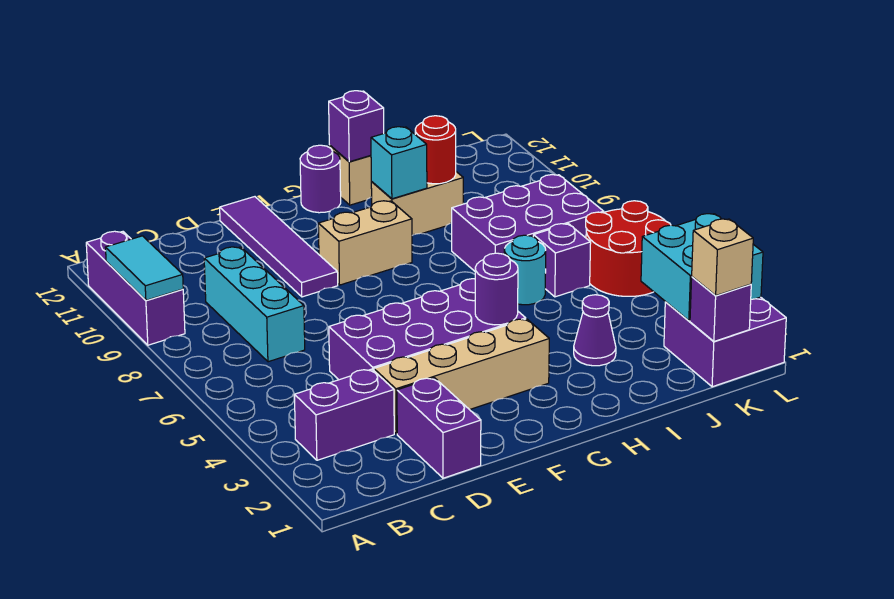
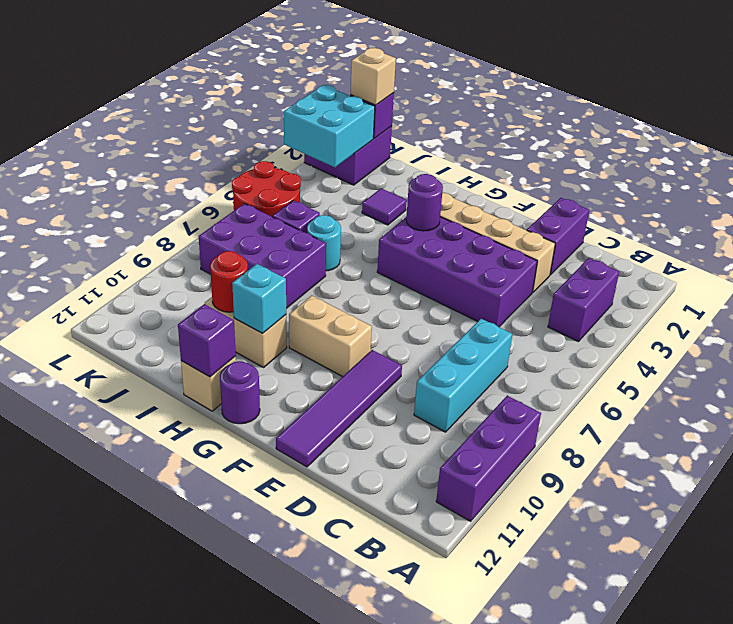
cyan 1x2 tile [105,236,183,300] -> none
purple 1x2 brick [294,369,394,460] -> purple 1x2 brick turned to [548,258,619,342]
purple 1x1 cone [574,295,616,366] -> purple 1x1 tile [362,188,407,225]

